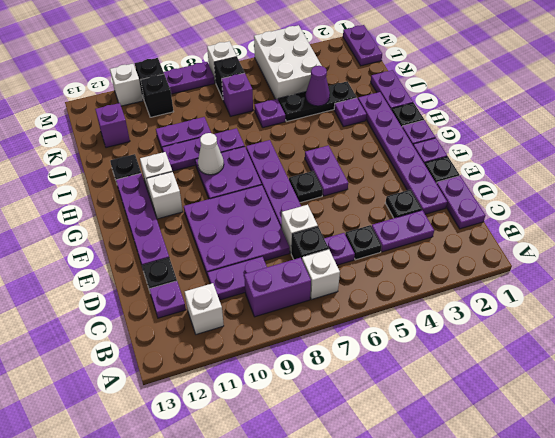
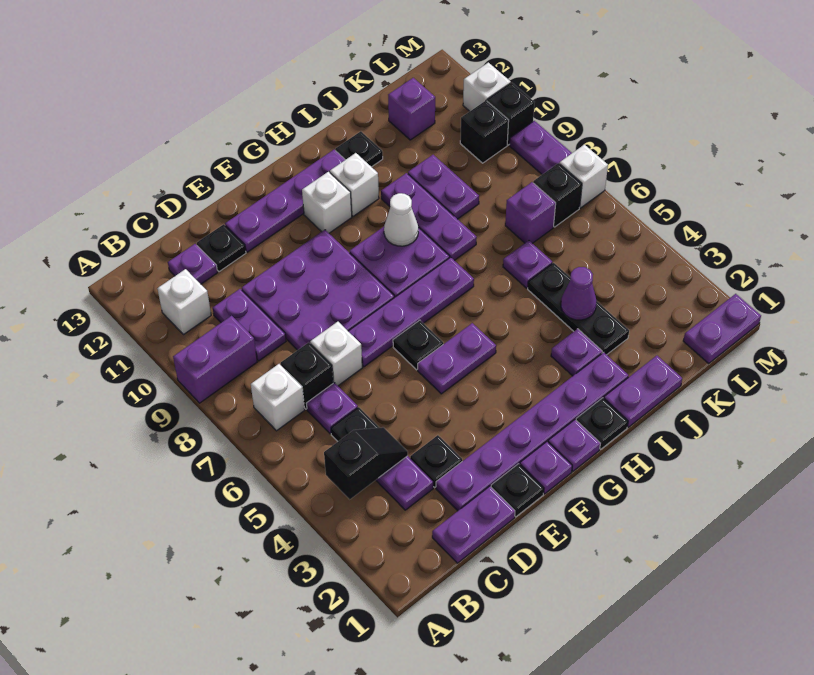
none -> black 1x2 slope [324,427,408,499]
purple 1x2 brick [244,258,311,317] -> purple 1x2 brick turned to [173,316,257,403]
white 2x3 brick [254,25,322,99] -> none

